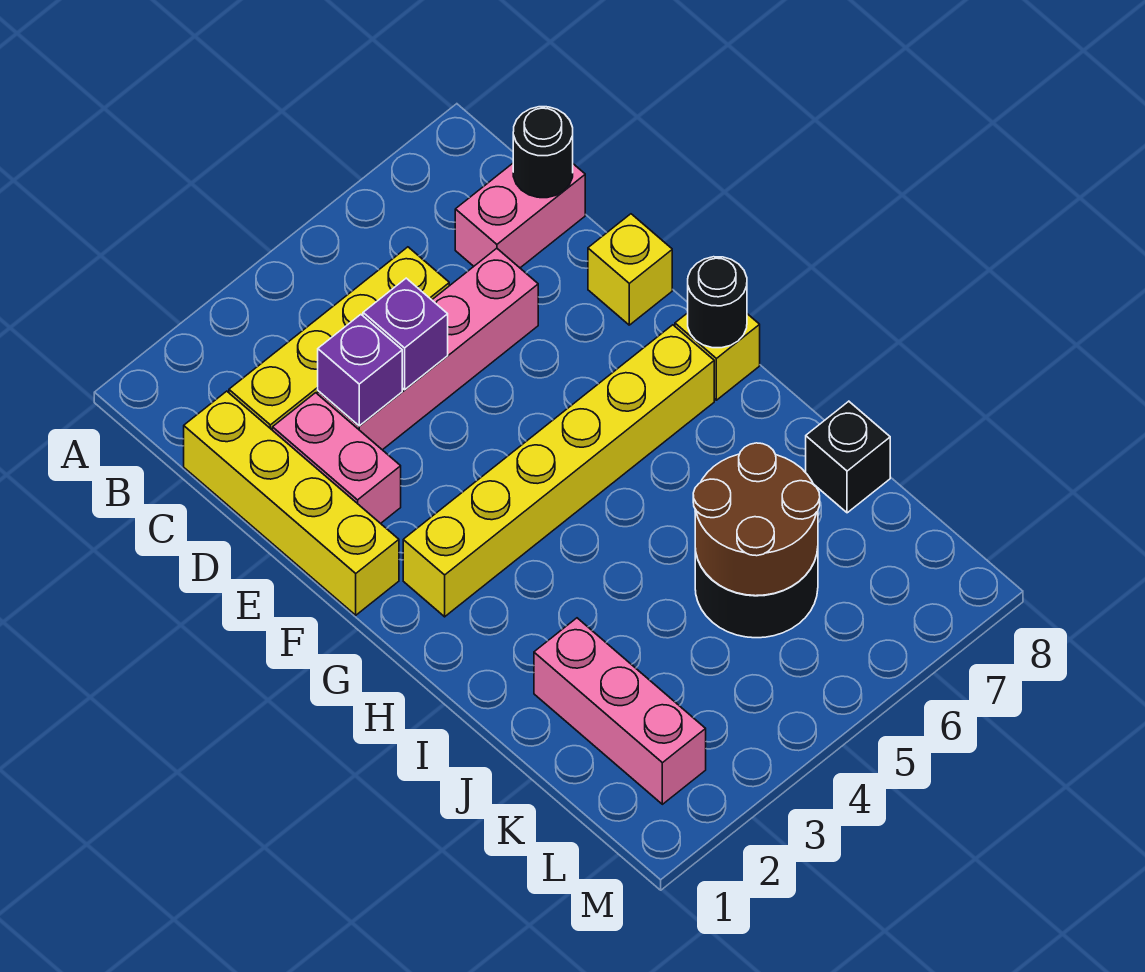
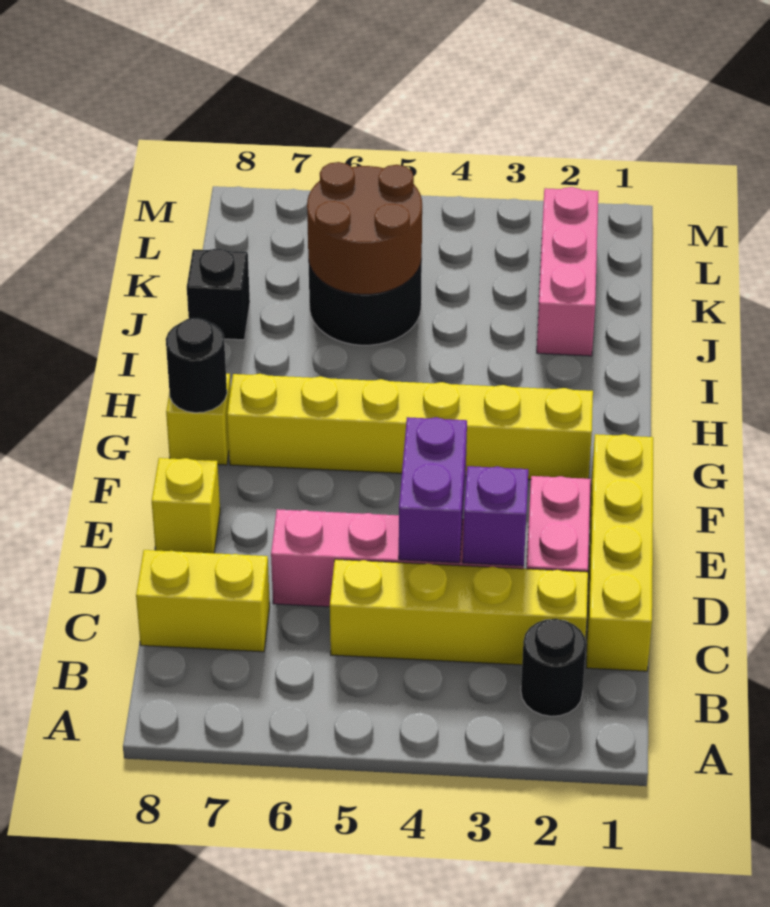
pink 1x2 brick [455,163,585,268] -> yellow 1x2 brick [136,550,270,652]
black 1x1 round brick [513,107,573,198] -> black 1x1 round brick moved to [521,619,586,716]
purple 1x1 brick [363,278,448,390] -> purple 1x2 brick [399,417,467,563]

